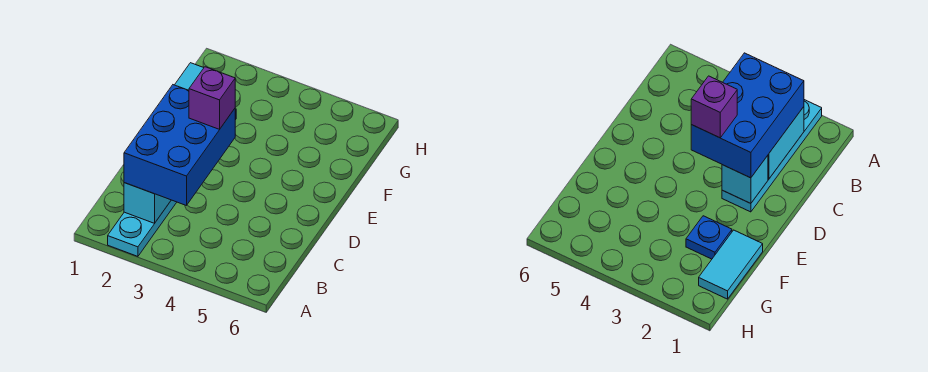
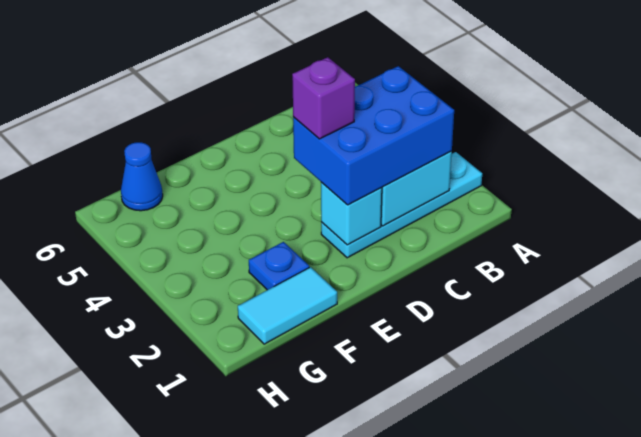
none -> blue 1x1 cone [121,142,163,211]

